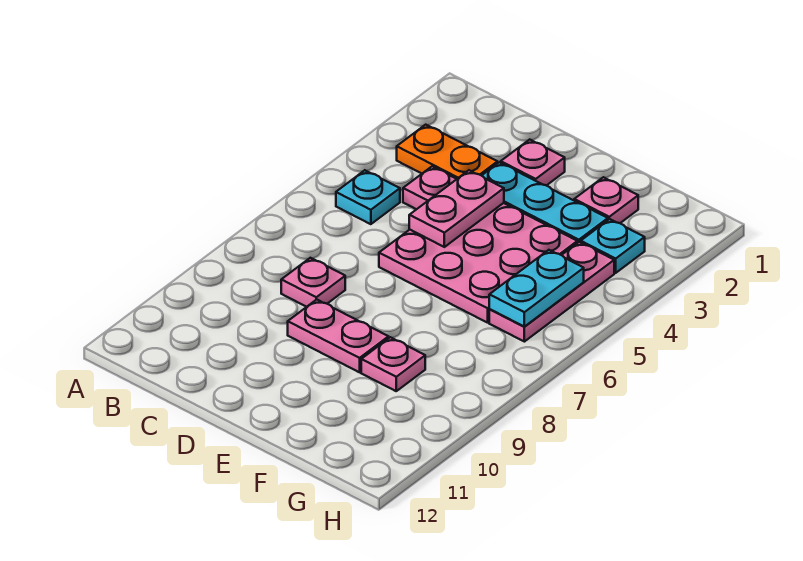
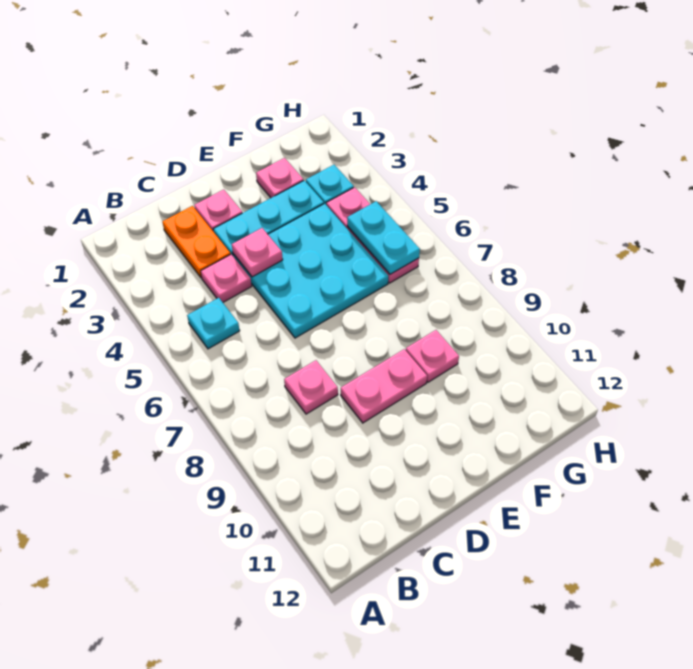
orange 1x2 plate [397,125,498,179] -> orange 1x2 plate turned to [162,206,231,278]
pink 3x3 plate [379,203,577,323] -> cyan 3x3 plate [233,204,388,338]
pink 1x2 plate [409,170,504,247] -> pink 1x1 plate [232,228,283,277]

